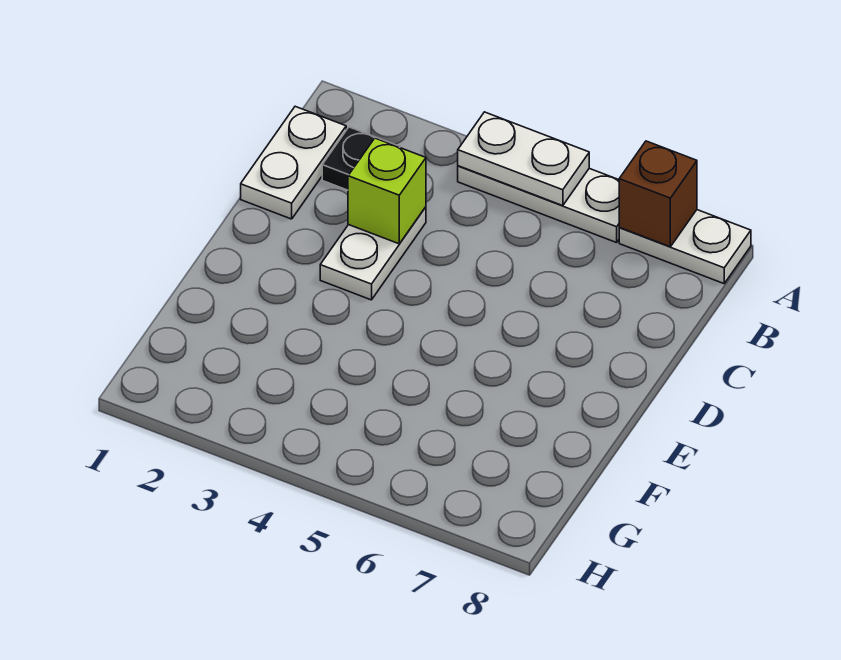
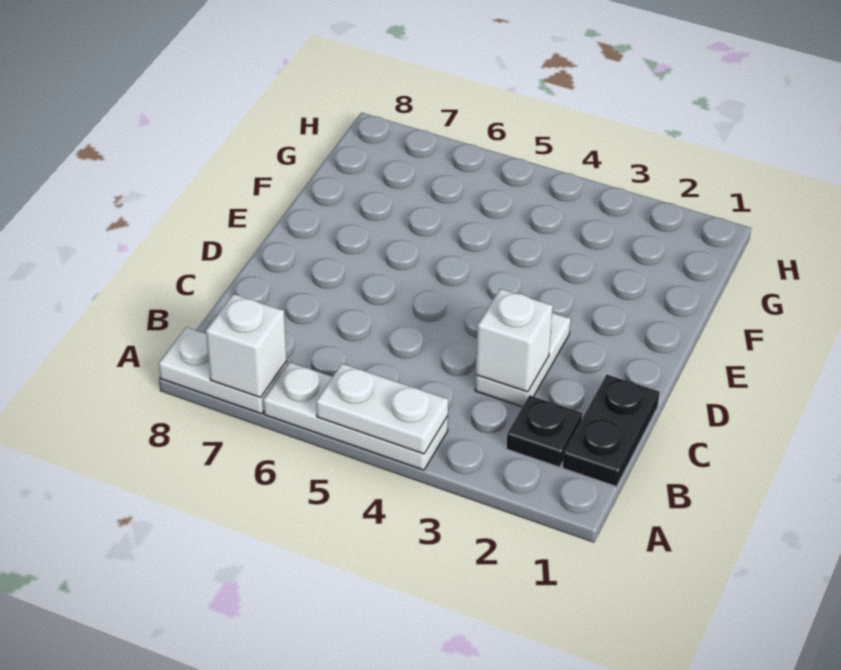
brown 1x1 brick [619,141,697,247] -> white 1x1 brick [206,294,287,397]
white 1x2 plate [241,106,346,219] -> black 1x2 plate [563,375,659,487]
lime 1x1 brick [348,138,426,244] -> white 1x1 brick [476,289,553,392]

